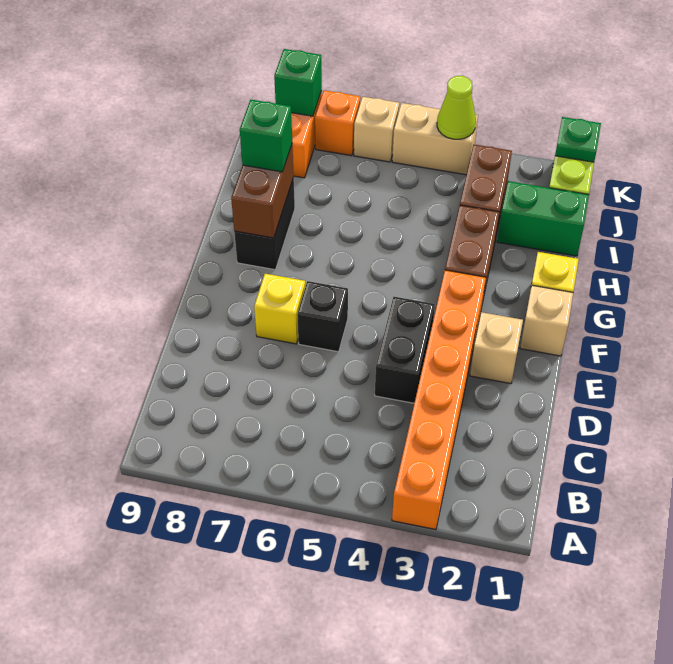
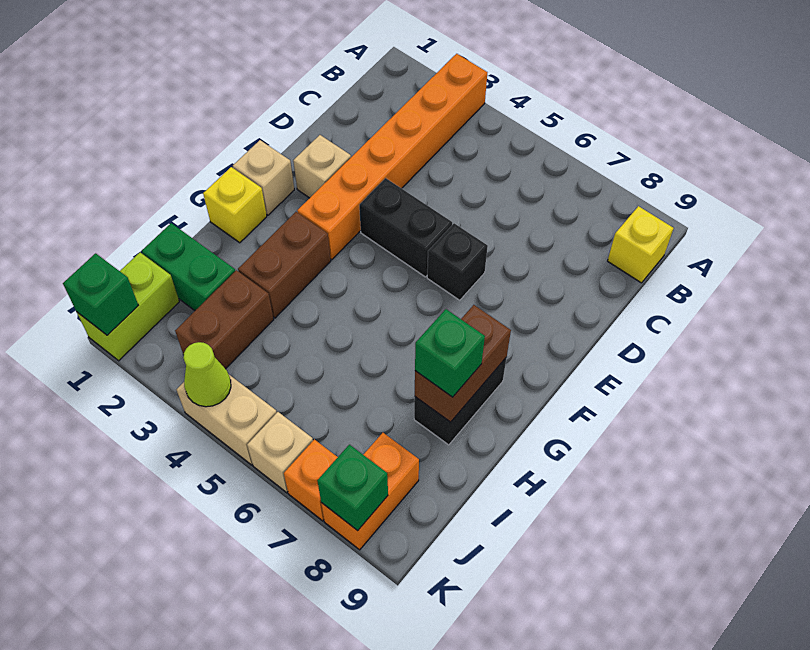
black 1x2 brick [375,297,435,403] -> black 1x2 brick turned to [359,178,452,277]
yellow 1x1 brick [254,274,305,344] -> yellow 1x1 brick moved to [608,206,673,283]
green 1x1 plate [555,117,601,162] -> green 1x1 brick [63,253,138,335]

